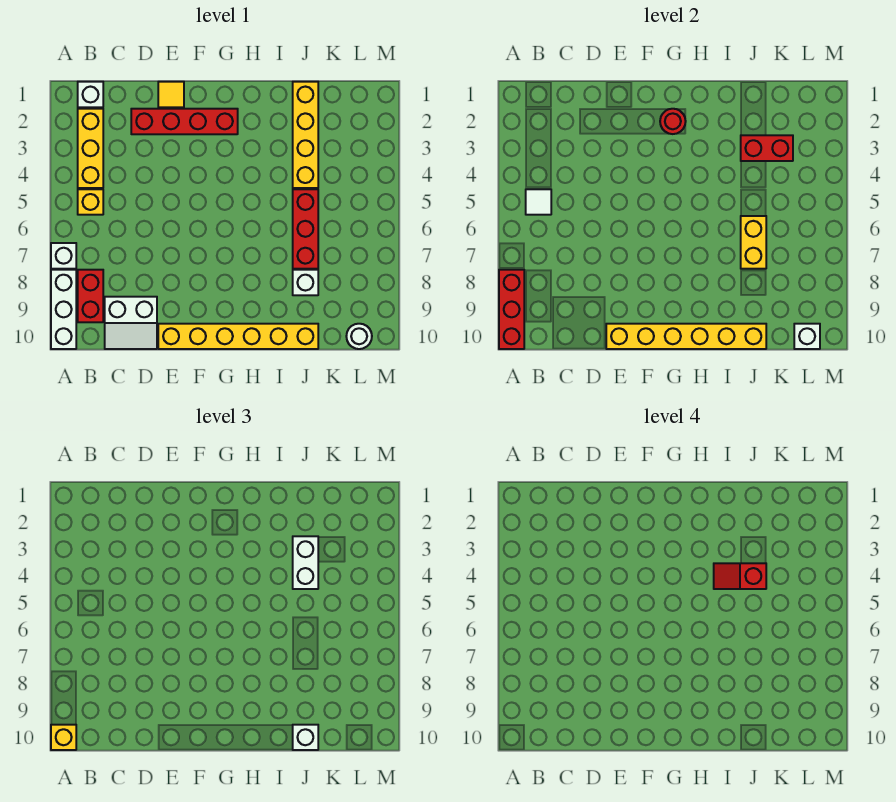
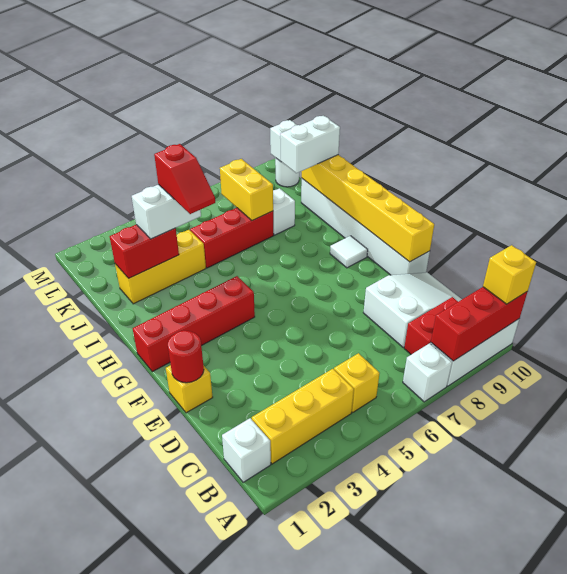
white 1x1 tile [526,189,551,215] -> white 1x1 tile moved to [330,236,368,268]
white 2x2 slope [105,297,157,349] -> white 2x3 slope [363,272,462,347]
red 1x4 brick [131,109,238,134] -> red 1x4 brick turned to [133,276,255,372]
yellow 1x1 tile [158,82,184,107] -> yellow 1x1 brick [166,365,213,413]
yellow 1x6 brick [158,324,318,349] -> white 1x6 brick [301,179,430,275]
red 1x1 round brick [660,109,686,134] -> red 1x1 round brick moved to [168,331,204,383]
yellow 1x4 brick [293,82,318,188] -> yellow 1x3 brick [115,230,206,304]
red 1x2 brick [741,135,793,161] -> red 1x2 brick turned to [110,225,179,278]
yellow 1x2 brick [741,216,766,269] -> yellow 1x2 brick turned to [220,159,273,221]
white 1x1 brick [293,725,318,750] -> white 1x2 brick [280,116,340,173]

